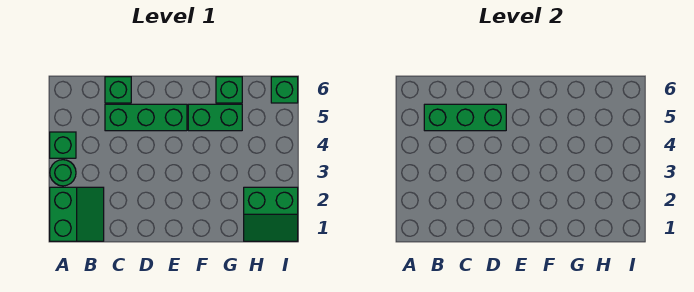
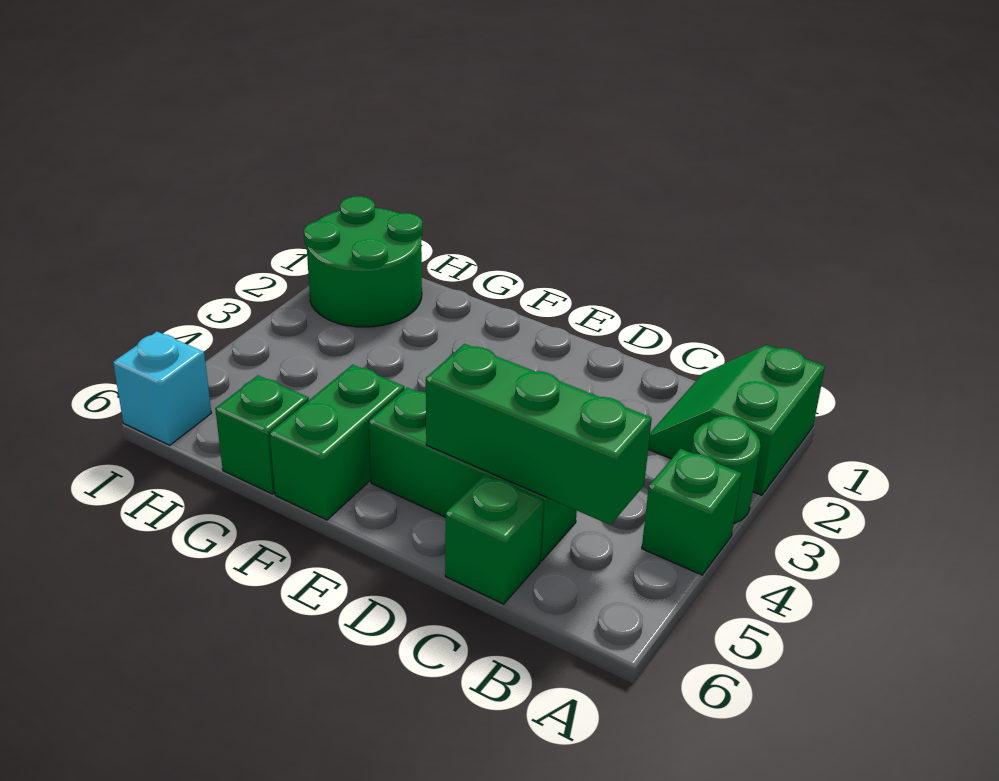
green 1x2 brick [188,104,242,131] -> green 1x2 brick turned to [270,365,404,520]
green 2x2 slope [244,187,298,241] -> green 2x2 round brick [304,196,422,327]
green 1x1 brick [271,77,298,103] -> cyan 1x1 brick [113,332,211,445]

